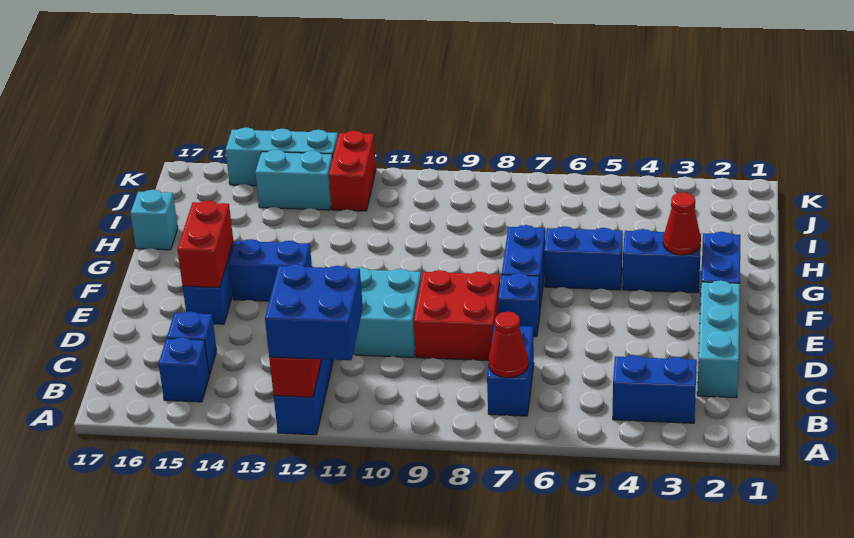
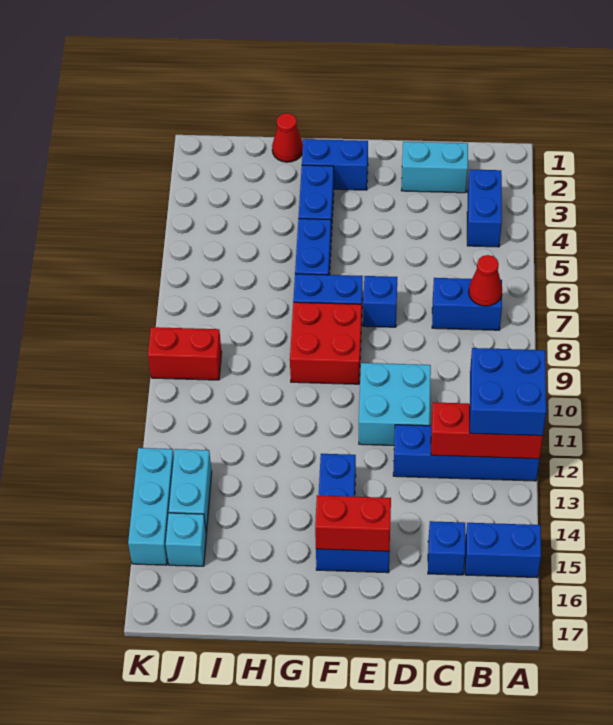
blue 1x1 brick [159,337,209,402] -> blue 1x2 brick [465,523,541,578]
cyan 1x3 brick [697,280,740,398] -> cyan 1x2 brick [401,142,468,193]
red 2x2 brick [414,270,500,361] -> red 2x2 brick moved to [290,302,362,384]
red 1x1 cone [663,192,701,255] -> red 1x1 cone moved to [272,113,303,162]
cyan 1x1 brick [131,190,178,250] -> cyan 1x1 brick moved to [166,513,206,566]
red 1x2 brick [329,131,376,211] -> red 1x2 brick moved to [148,327,222,380]

